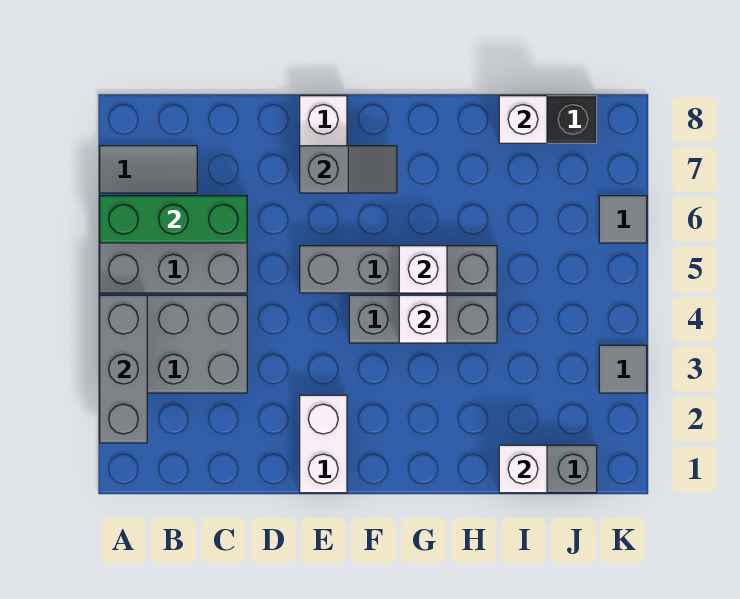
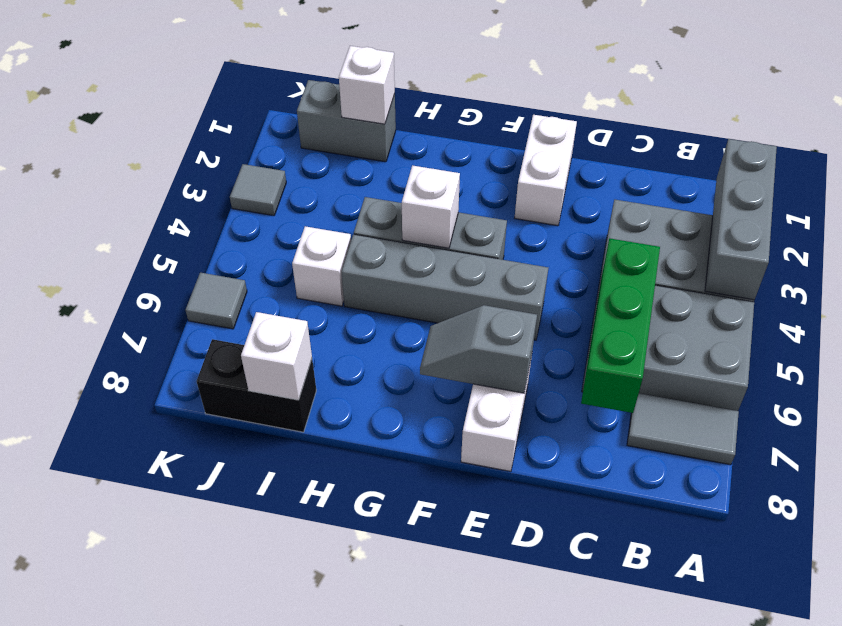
green 1x3 brick [100,196,247,243] -> green 1x3 brick turned to [581,239,660,413]
white 1x1 brick [399,246,447,293] -> white 1x1 brick moved to [292,226,351,306]

